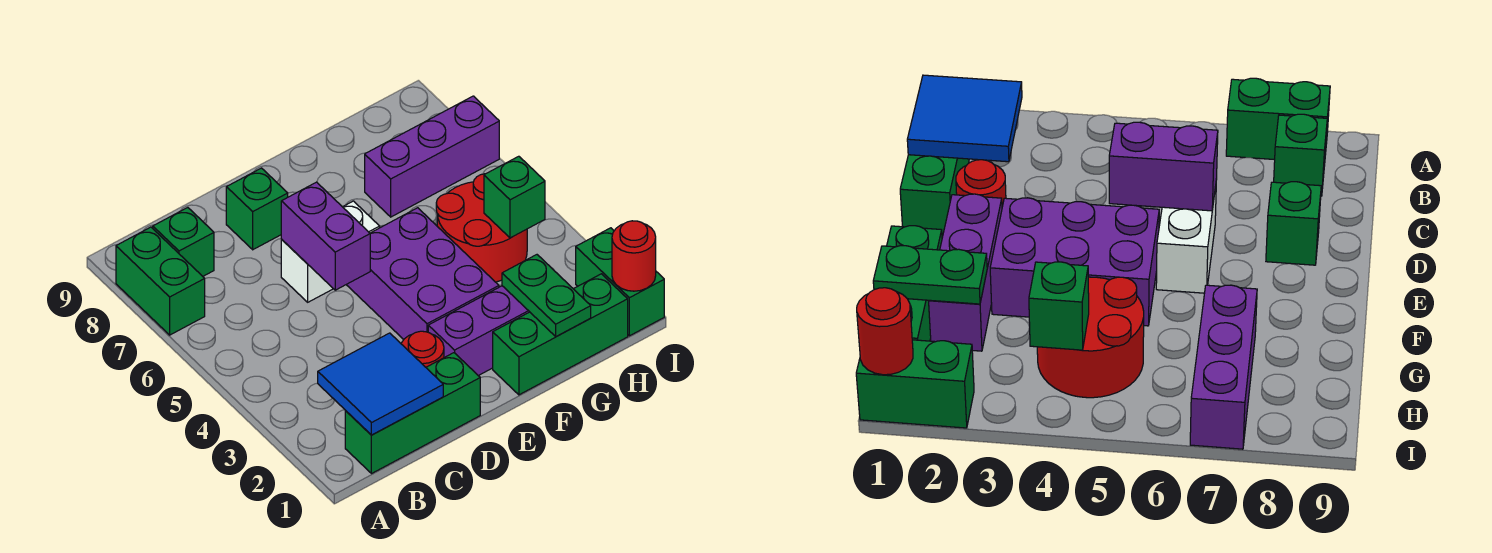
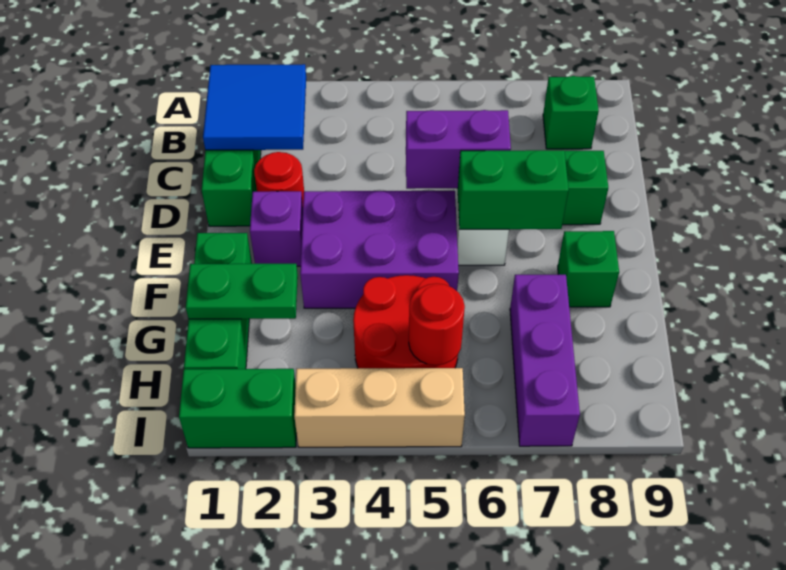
green 1x2 brick [116,227,205,335] -> green 1x2 brick moved to [458,150,569,229]
purple 1x3 brick [428,286,529,376] -> purple 1x1 brick [250,191,303,266]
green 1x1 brick [484,156,545,238] -> green 1x1 brick moved to [558,231,619,307]
red 1x1 round brick [612,221,656,291] -> red 1x1 round brick moved to [409,283,465,365]
none -> tan 1x3 brick [294,368,465,447]

